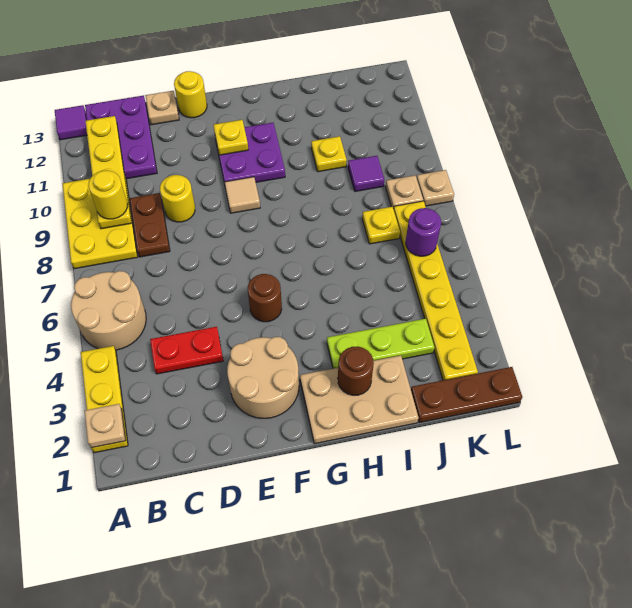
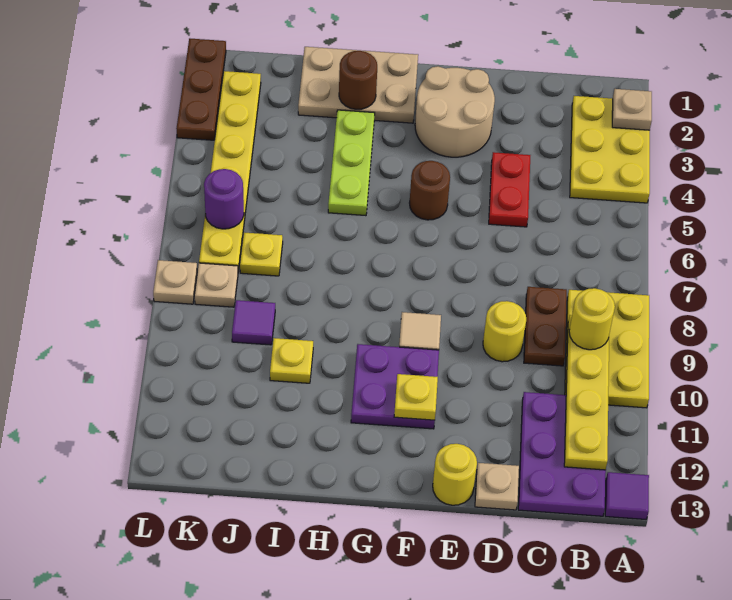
yellow 1x3 plate [81,346,128,453] -> yellow 2x3 plate [570,96,650,203]
tan 2x2 round brick [71,271,146,350] -> none
red 1x2 plate [150,327,223,374] -> red 1x2 plate turned to [489,152,530,227]
lime 1x3 plate [327,319,434,368] -> lime 1x3 plate turned to [328,110,375,216]
brown 1x3 plate [411,367,522,423] -> brown 1x3 plate turned to [176,38,226,140]

